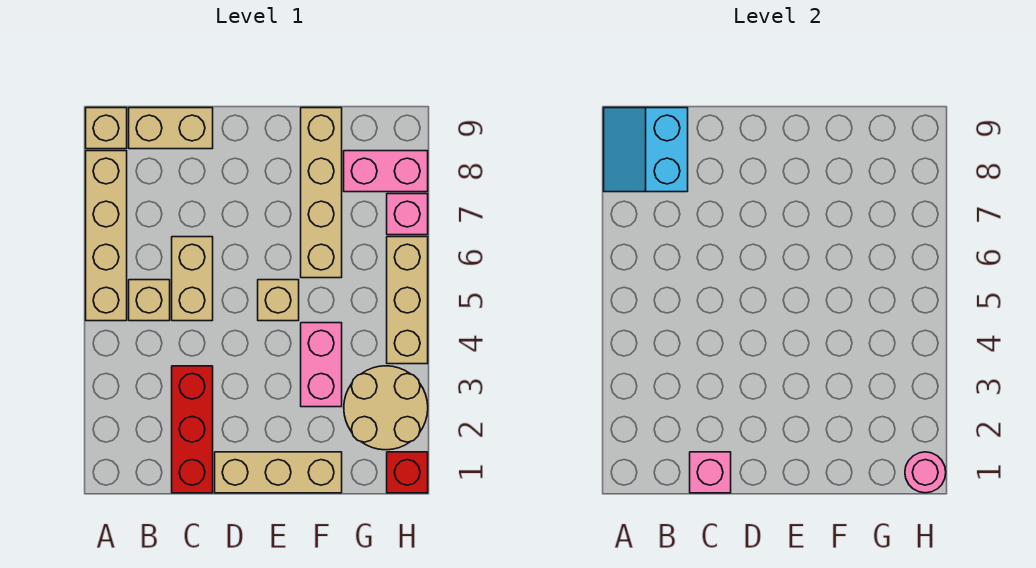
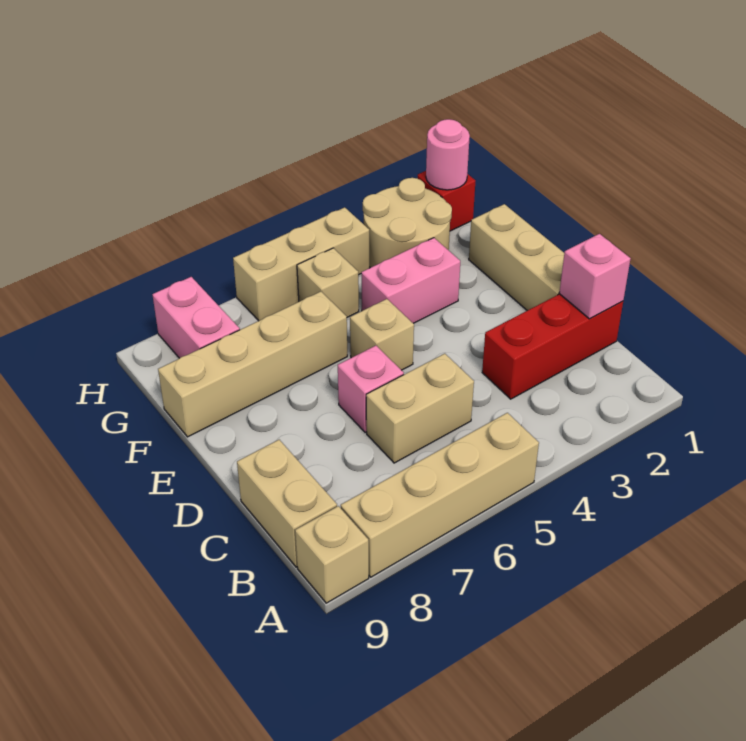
cyan 2x2 slope [604,108,688,192] -> none
tan 1x1 brick [129,280,170,321] -> tan 1x1 brick moved to [297,248,359,317]
pink 1x1 brick [387,194,428,235] -> pink 1x1 brick moved to [338,346,404,432]

